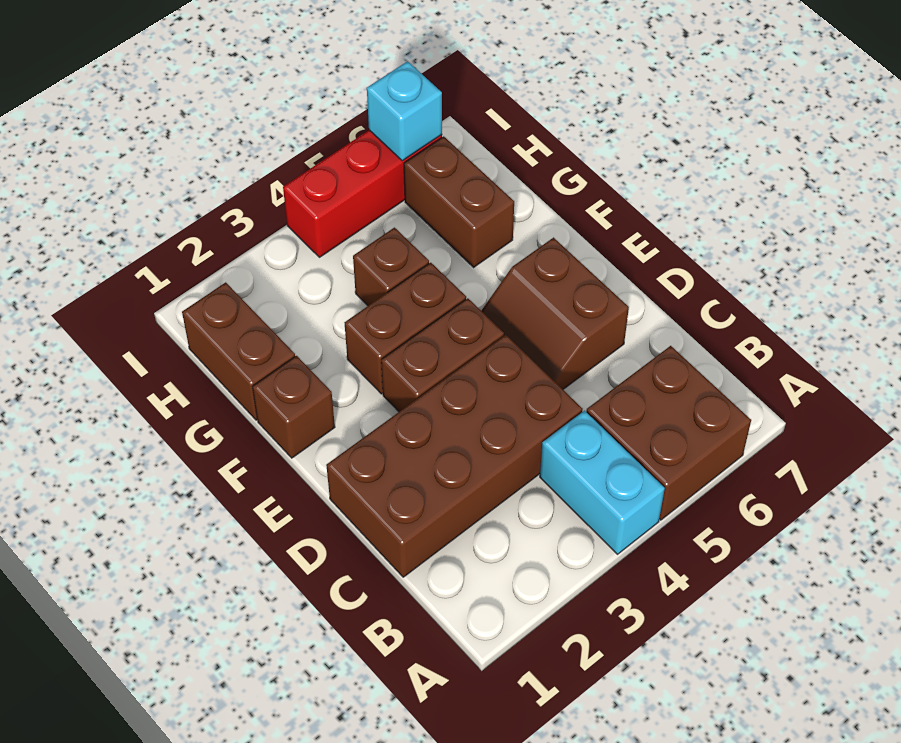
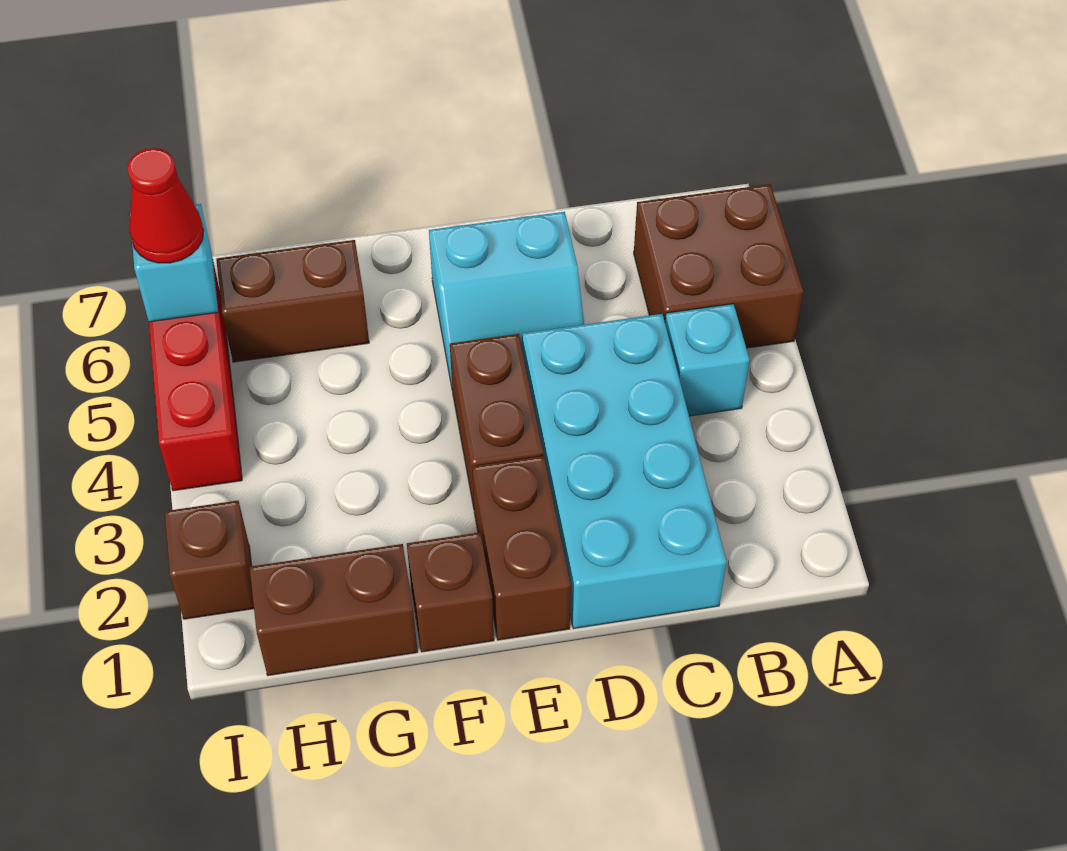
cyan 1x2 brick [540,411,665,554] -> cyan 1x1 brick [665,304,749,416]
brown 2x4 brick [326,335,583,577] -> cyan 2x4 brick [522,314,726,629]
brown 2x2 slope [481,238,629,389] -> cyan 2x2 slope [429,212,584,387]
brown 1x2 brick [345,263,466,394] -> brown 1x2 brick moved to [472,456,571,640]
brown 1x1 brick [353,228,429,306] -> brown 1x1 brick moved to [165,501,254,619]
none -> red 1x1 cone [127,148,204,263]

